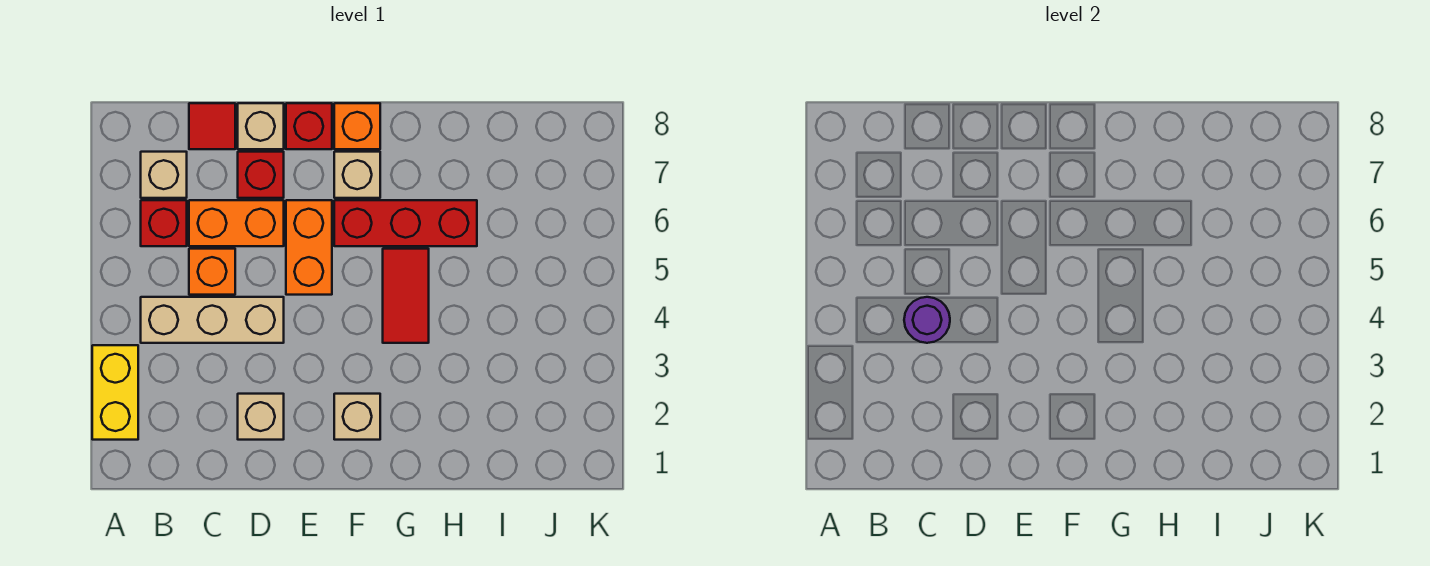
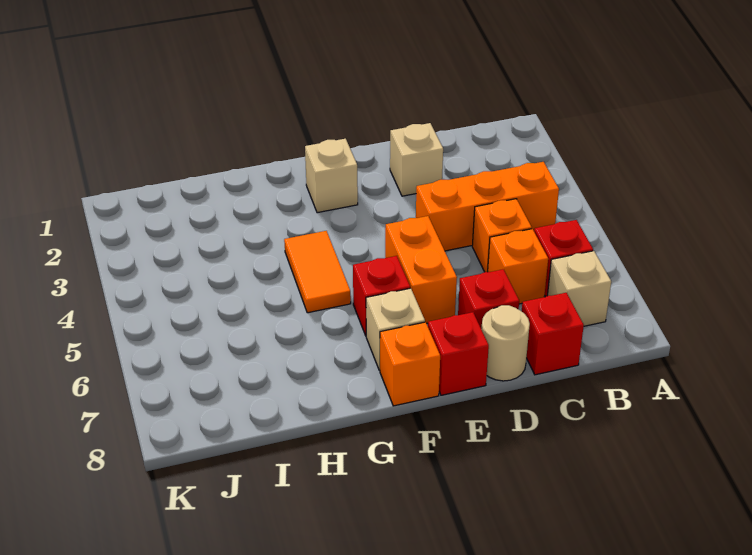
yellow 1x2 brick [92,345,138,440] -> none
tan 1x3 brick [141,297,284,343] -> orange 1x3 brick [416,162,559,251]
purple 1x1 round brick [904,297,950,343] -> none
orange 1x2 brick [189,200,284,246] -> orange 1x1 brick [488,229,548,304]
red 1x1 tile [189,103,235,149] -> red 1x1 brick [522,293,584,375]
tan 1x1 brick [238,103,284,149] -> tan 1x1 round brick [481,305,530,381]
red 1x3 brick [334,200,477,246] -> red 1x1 brick [353,256,410,335]
red 1x2 tile [383,249,429,343] -> orange 1x2 tile [284,231,351,313]

